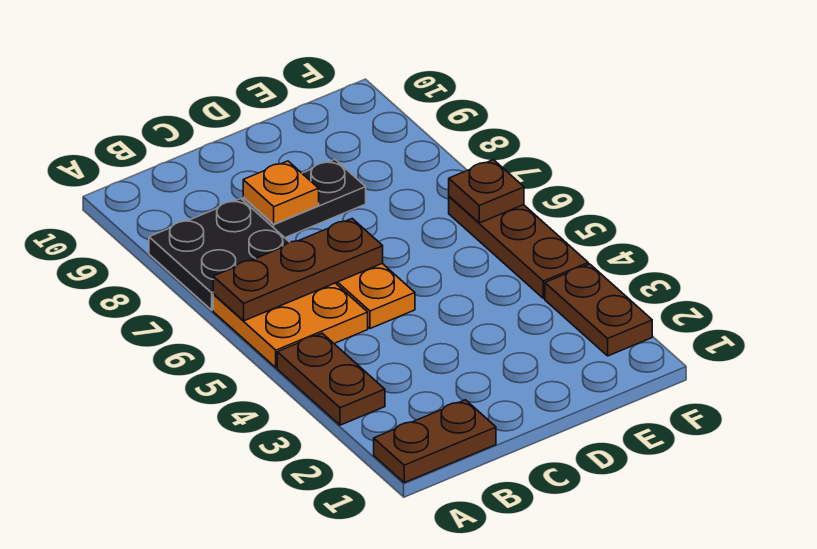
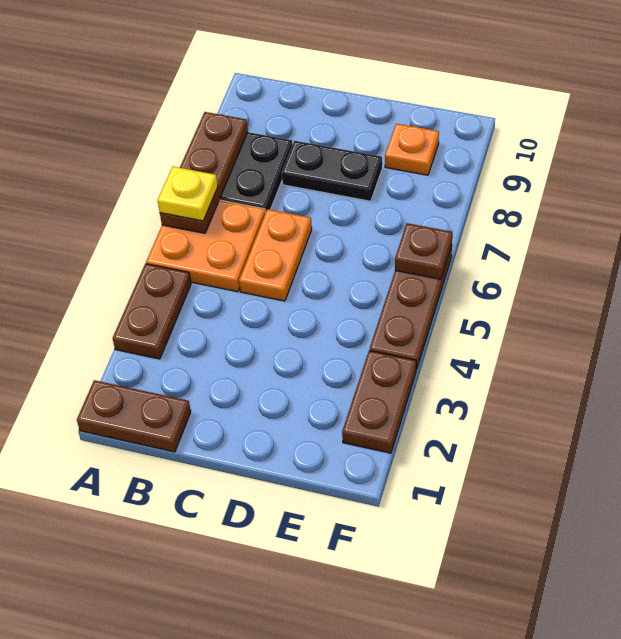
brown 1x3 plate [213,219,383,321] -> brown 1x3 plate turned to [160,112,248,233]
none -> yellow 1x1 plate [158,167,218,221]
orange 1x1 plate [243,161,319,224] -> orange 1x1 plate moved to [385,124,439,175]

